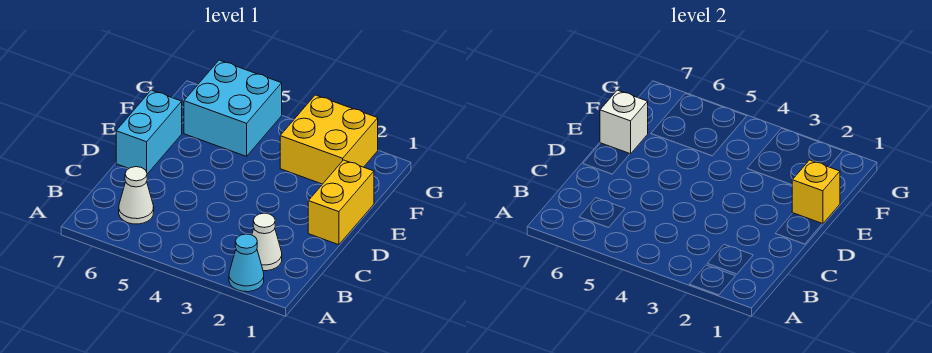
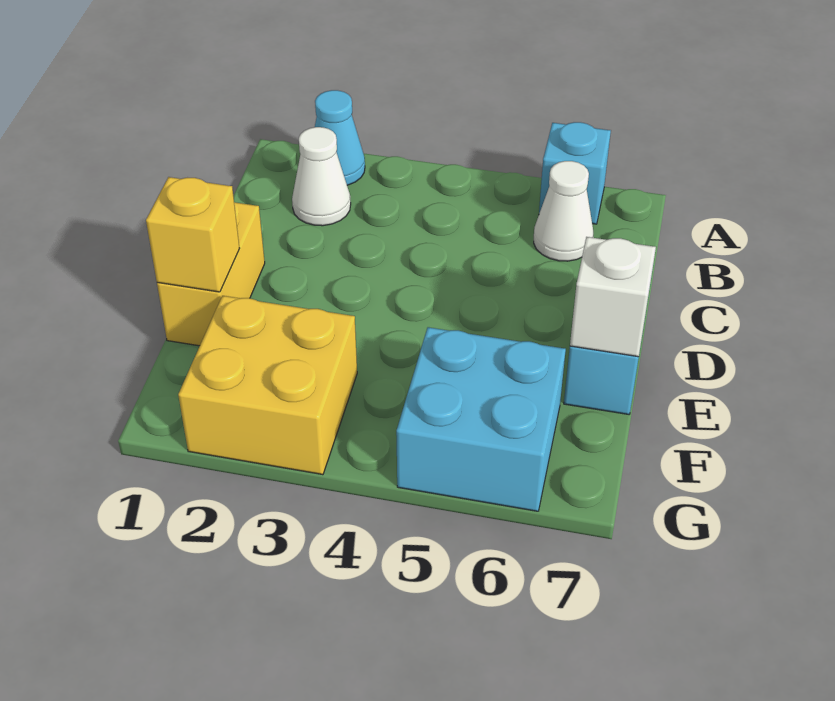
none -> cyan 1x1 brick [539,122,611,224]

